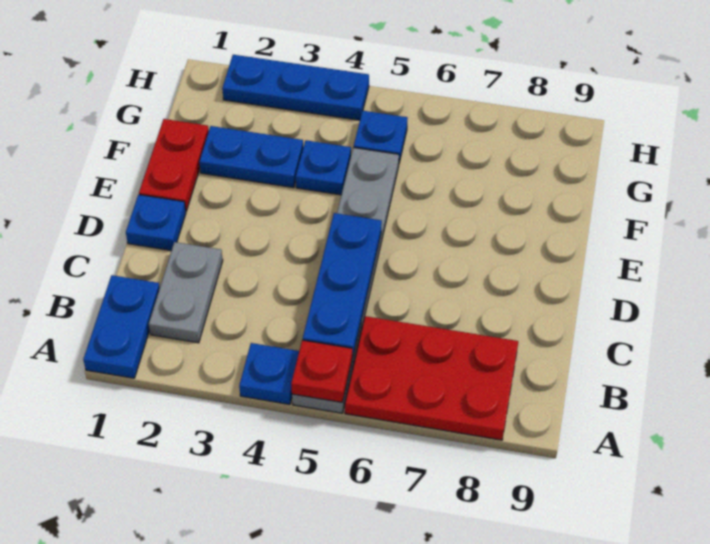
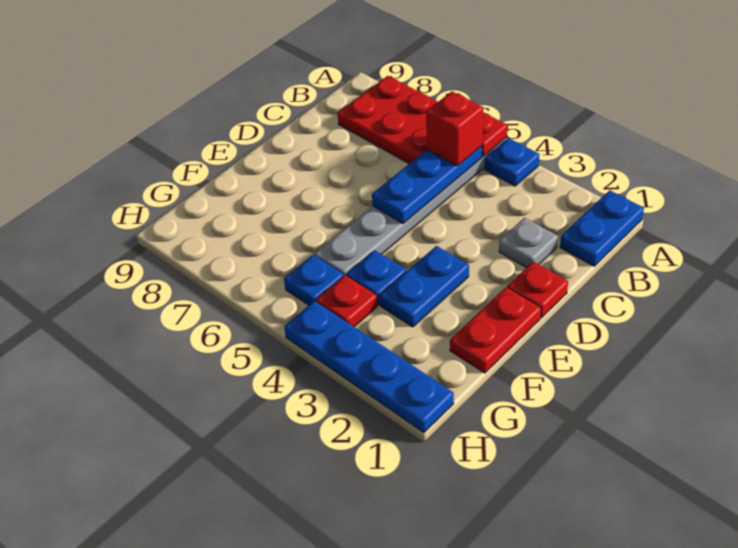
grey 1x2 plate [149,242,223,343] -> grey 1x1 plate [499,218,558,268]
none -> red 1x1 brick [426,91,483,166]
blue 1x1 plate [126,195,186,251] -> red 1x1 plate [507,262,568,318]
blue 1x2 plate [199,126,303,188] -> blue 1x2 plate turned to [380,246,469,327]
none -> red 1x1 plate [316,275,377,327]
blue 1x3 plate [222,55,369,120] -> blue 1x4 plate [284,301,454,433]

